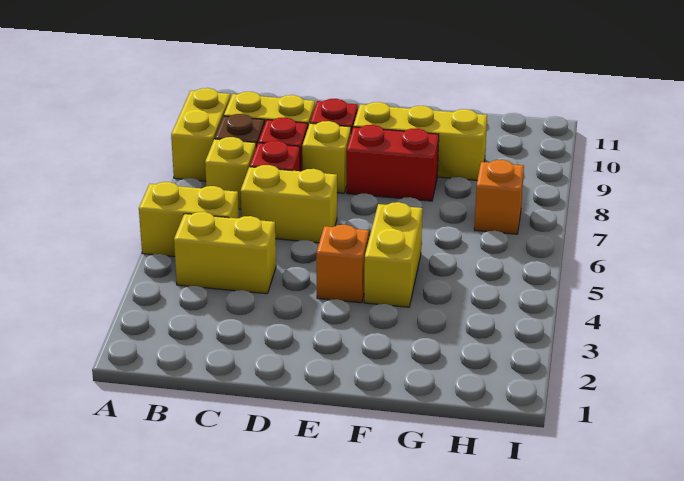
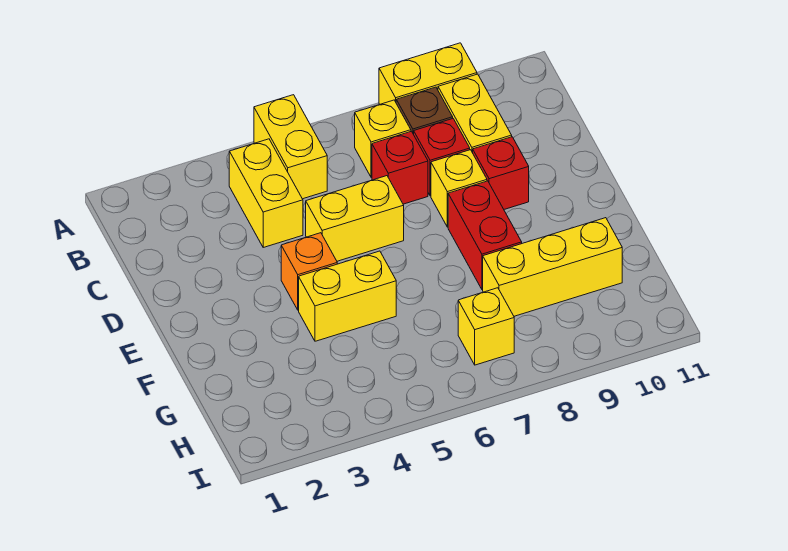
yellow 1x2 brick [241,165,337,243] -> yellow 1x2 brick turned to [306,176,404,261]
yellow 1x3 brick [353,102,487,180] -> yellow 1x3 brick turned to [483,218,622,316]
orange 1x1 brick [474,160,524,234] -> yellow 1x1 brick [458,288,514,365]

